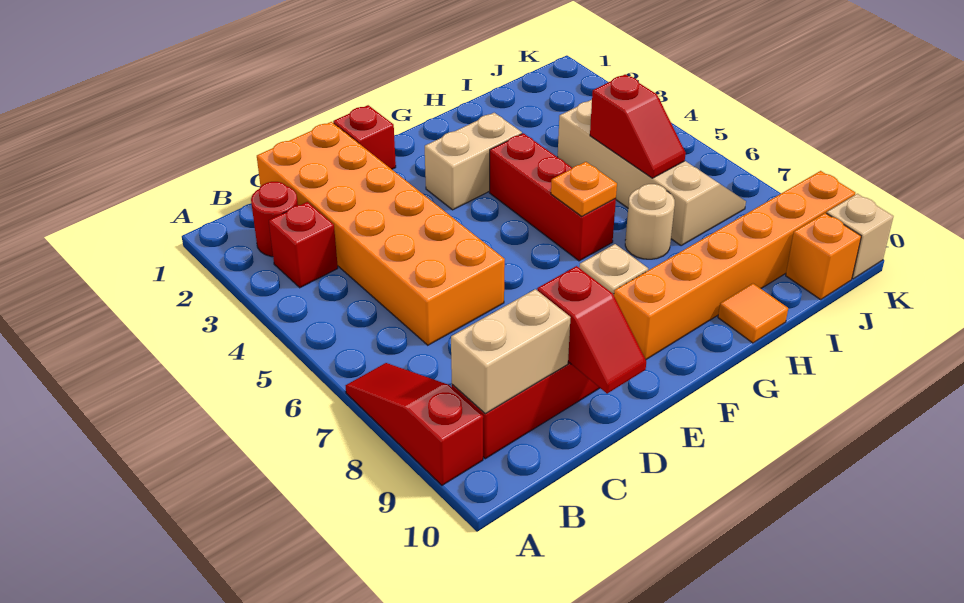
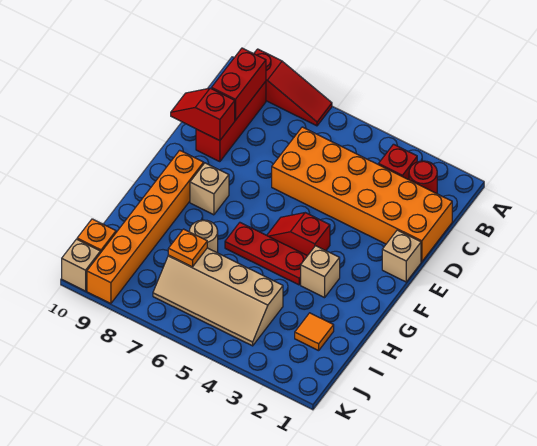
tan 1x2 brick [451,289,571,414] -> red 1x2 brick [211,48,266,120]
red 1x1 brick [333,105,396,169] -> tan 1x1 brick [382,230,421,282]
tan 1x2 brick [425,113,522,210] -> tan 1x1 brick [301,246,340,298]
red 1x3 brick [489,133,616,261] -> red 1x3 plate [225,223,307,285]
orange 1x1 plate [551,162,617,216] -> orange 1x1 plate moved to [168,229,207,267]
orange 1x1 tile [718,284,788,343] -> orange 1x1 tile moved to [295,313,334,351]
red 1x2 slope [590,74,686,178] -> red 1x2 slope moved to [267,213,330,256]

